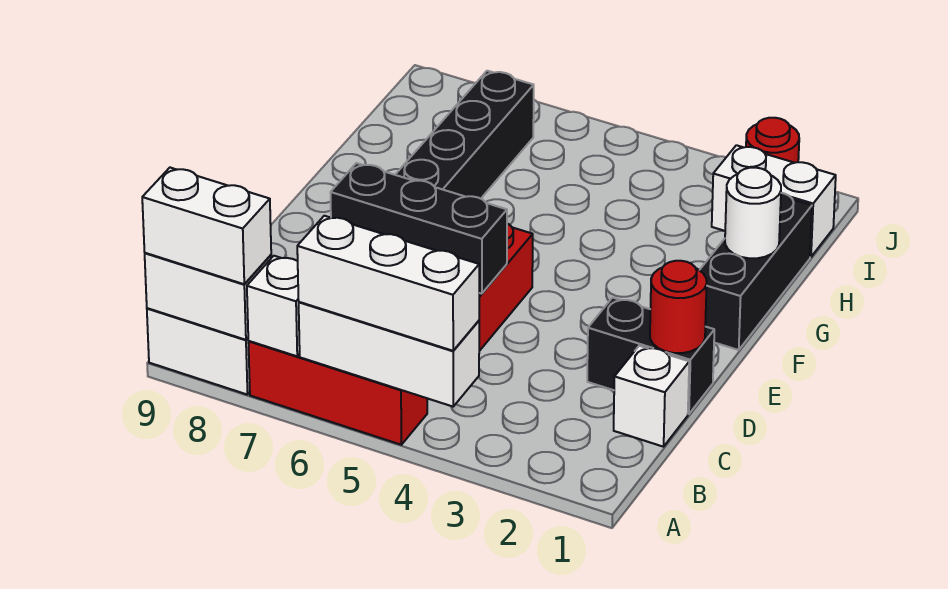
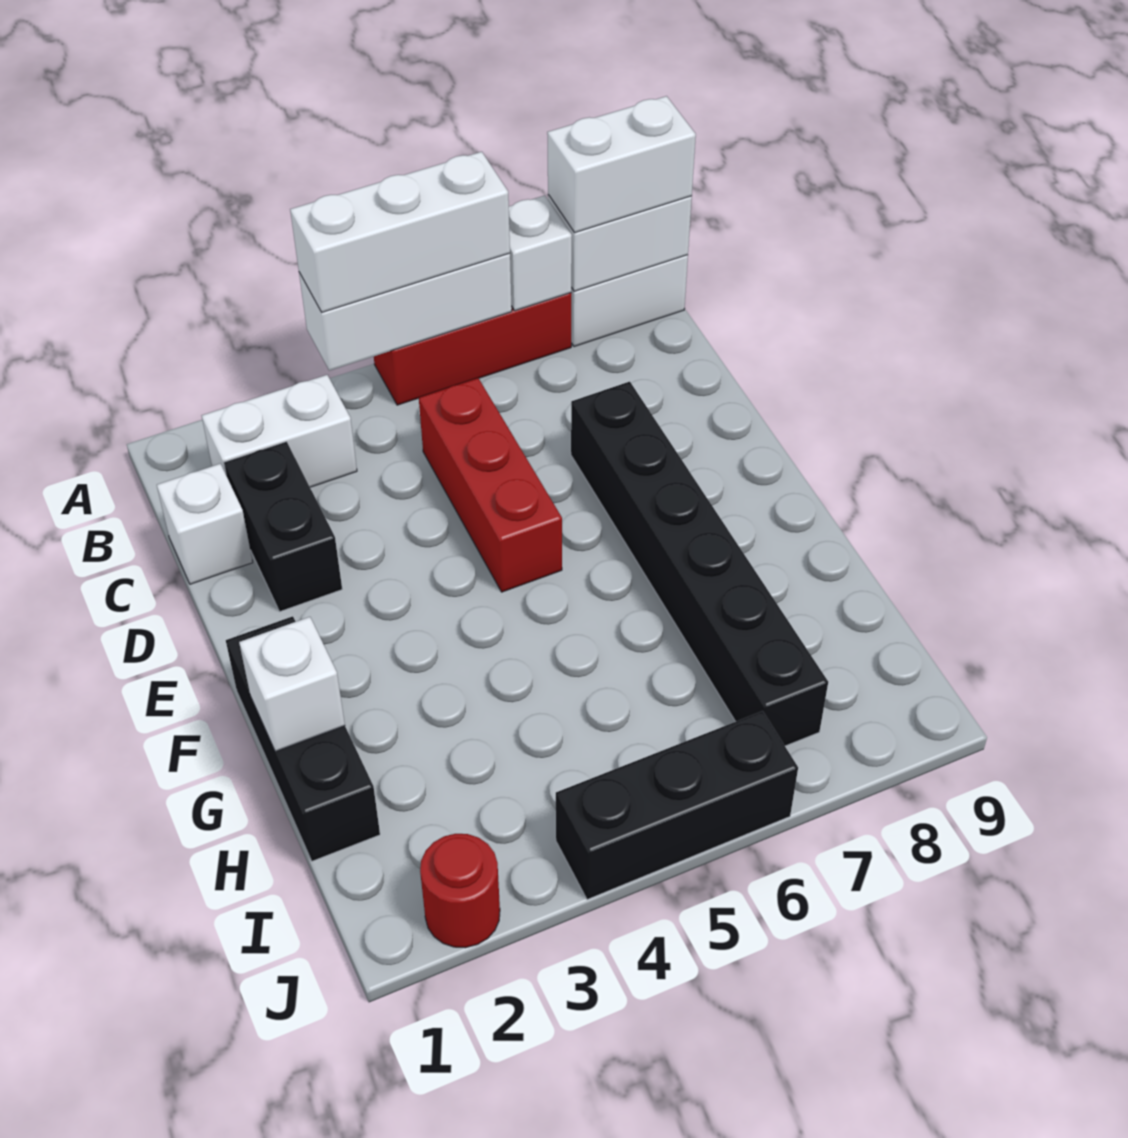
black 1x2 brick [587,298,714,414] -> black 1x2 brick turned to [224,442,342,611]
red 1x1 round brick [650,261,707,353] -> none
black 1x3 brick [330,163,507,294] -> black 1x3 brick moved to [556,711,798,900]
white 1x1 round brick [725,168,781,258] -> white 1x1 brick [239,617,345,752]
white 1x2 brick [712,145,836,257] -> white 1x2 brick moved to [202,375,357,487]

